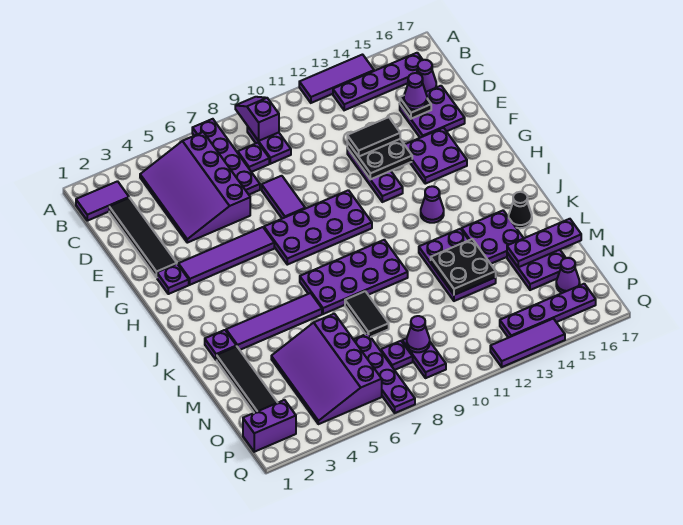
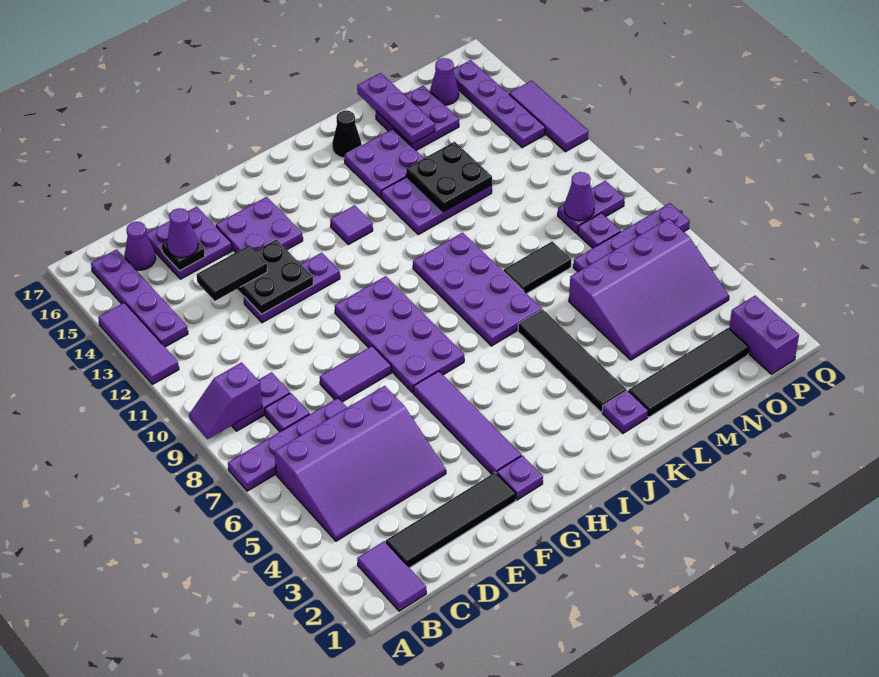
black 1x2 tile [347,117,400,157] -> black 1x2 tile turned to [196,246,267,301]
purple 1x1 cone [421,186,444,223] -> purple 1x1 tile [330,205,373,245]
purple 1x4 tile [226,293,322,350] -> black 1x4 tile [518,309,626,412]

